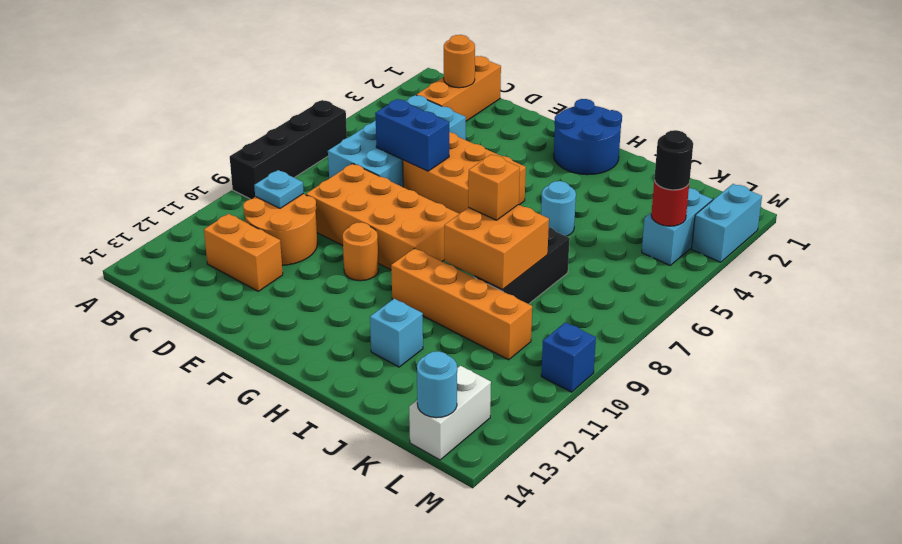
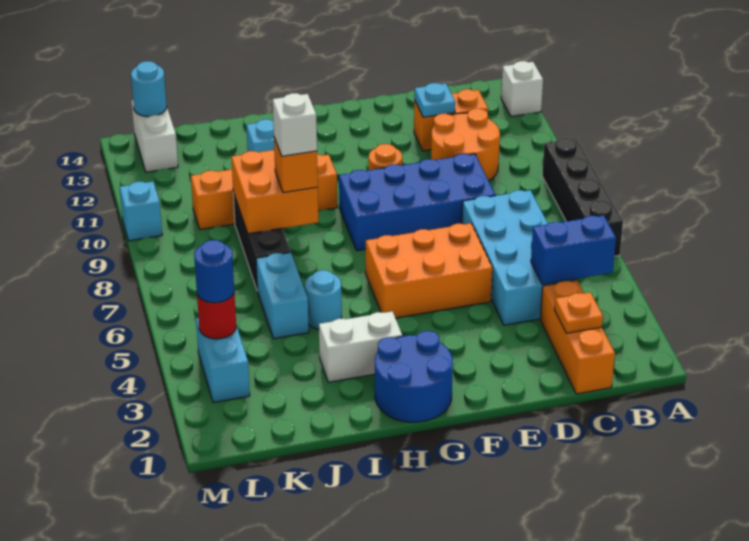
none -> white 1x1 brick [501,61,543,117]
orange 1x1 round brick [444,35,475,88] -> orange 1x1 plate [555,292,603,333]
cyan 1x1 plate [254,170,304,208] -> cyan 1x1 plate moved to [414,83,455,117]
blue 1x2 brick [375,99,449,171] -> blue 1x2 brick moved to [531,215,616,284]
orange 2x4 brick [306,164,459,270] -> blue 2x4 brick [339,154,495,251]
none -> white 1x2 brick [319,311,402,382]
none -> white 1x1 brick [273,93,317,156]
black 1x1 round brick [654,130,693,190] -> blue 1x1 round brick [194,240,234,303]
cyan 1x2 brick [692,184,762,262] -> cyan 1x2 brick moved to [256,252,309,339]
blue 1x1 brick [541,322,596,392] -> cyan 1x1 brick [120,182,162,241]

